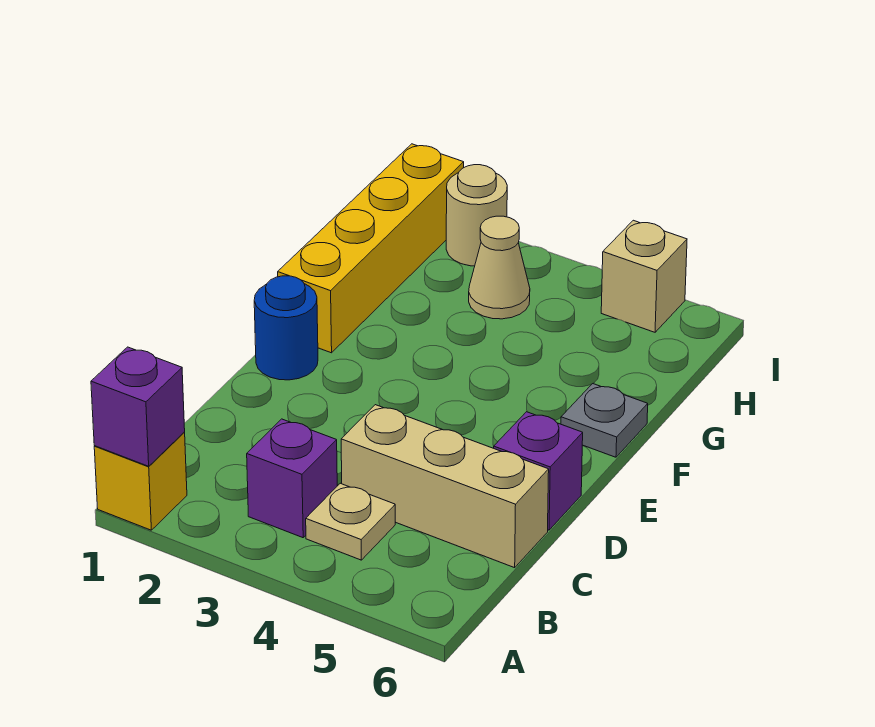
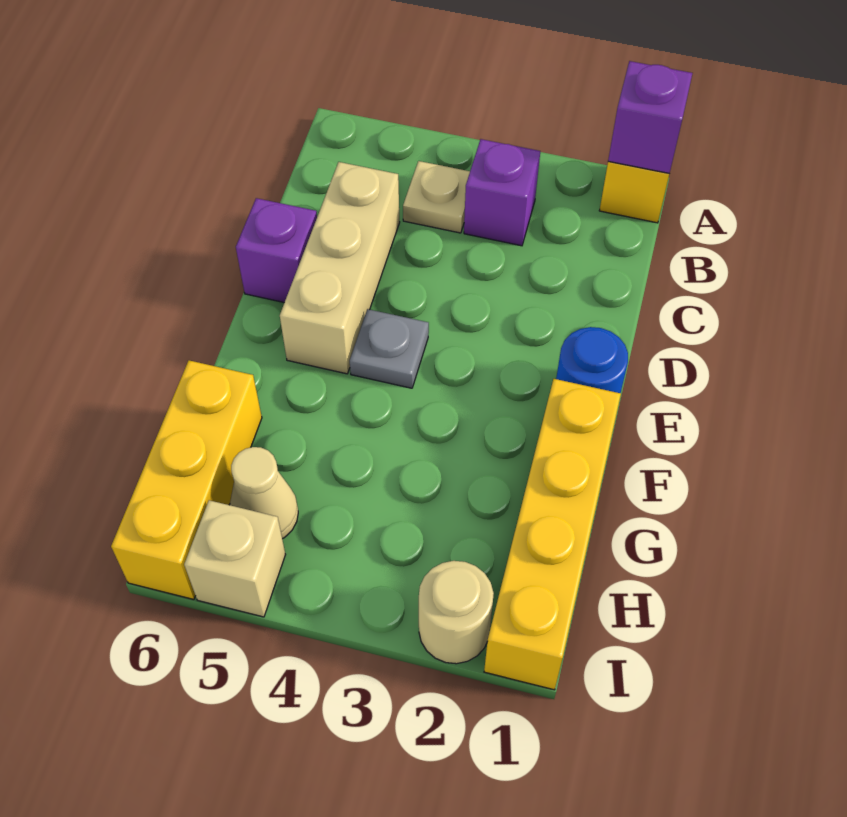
tan 1x3 brick [341,405,549,568] -> tan 1x3 brick turned to [280,162,400,374]
grey 1x1 plate [561,384,648,457] -> grey 1x1 plate moved to [350,309,429,388]
none -> yellow 1x3 brick [111,360,262,599]
tan 1x1 cone [469,216,530,319] -> tan 1x1 cone moved to [230,447,298,539]

